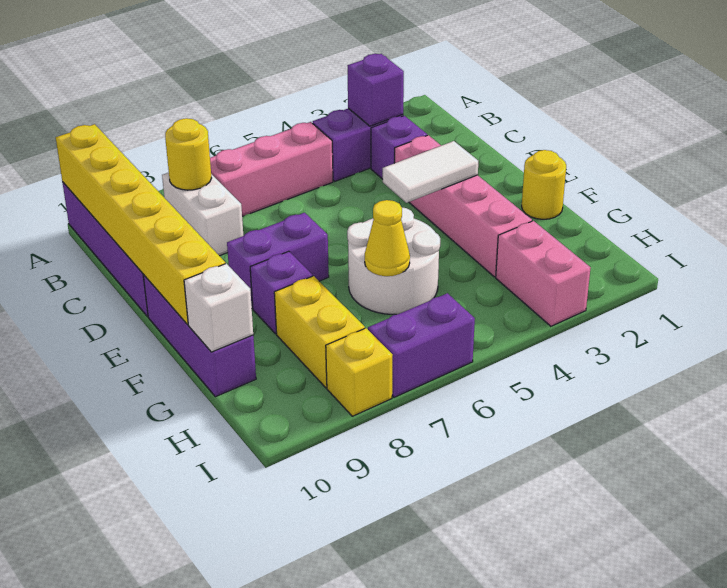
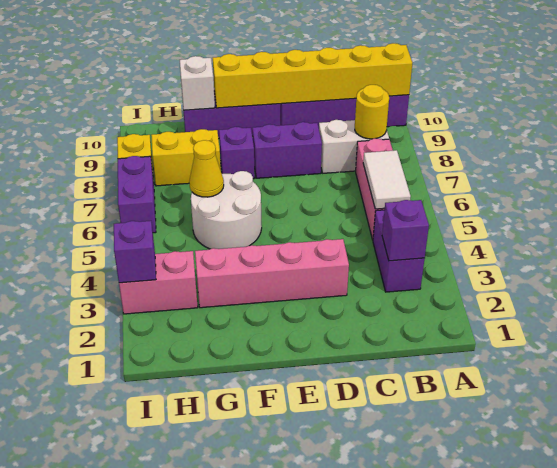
purple 1x1 brick [371,116,427,179] -> purple 1x1 brick moved to [114,221,156,283]
white 1x2 tile [383,141,478,203] -> white 1x2 tile moved to [363,150,411,209]
purple 1x2 brick [227,213,329,308] -> purple 1x2 brick turned to [252,122,322,178]
yellow 1x1 round brick [522,150,566,219] -> none

